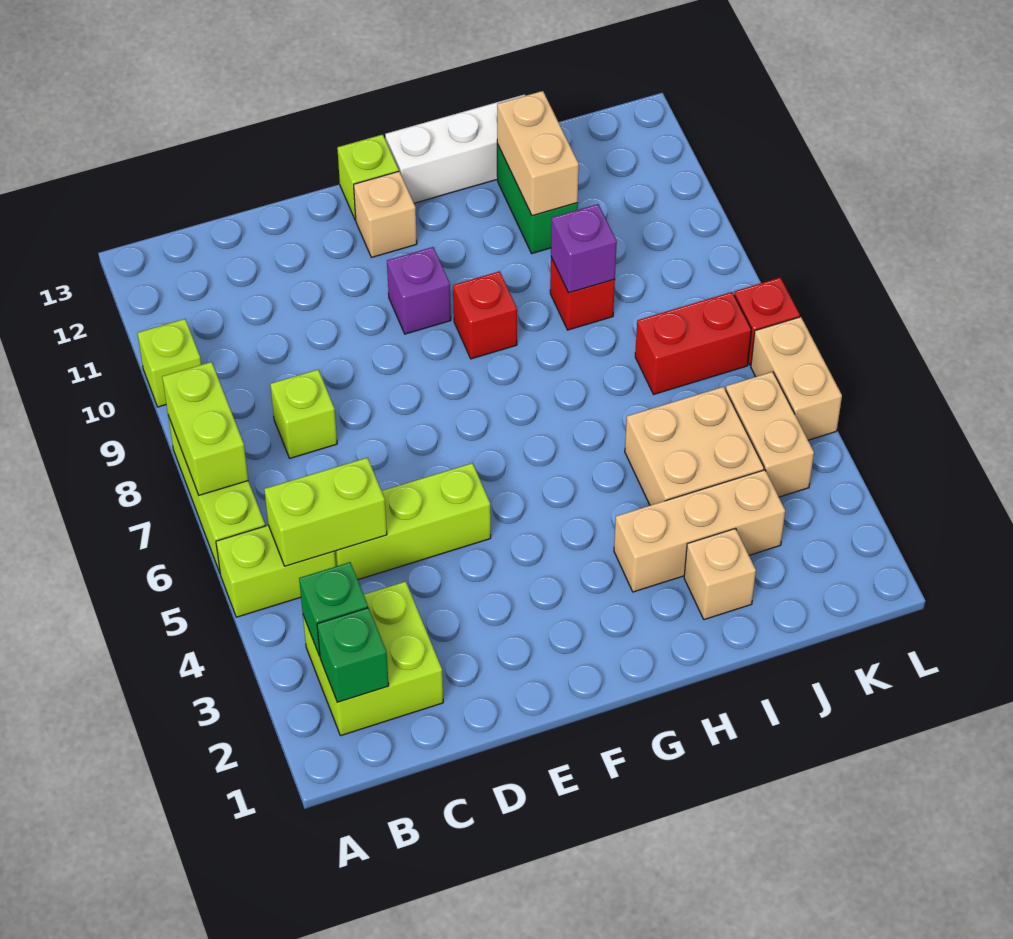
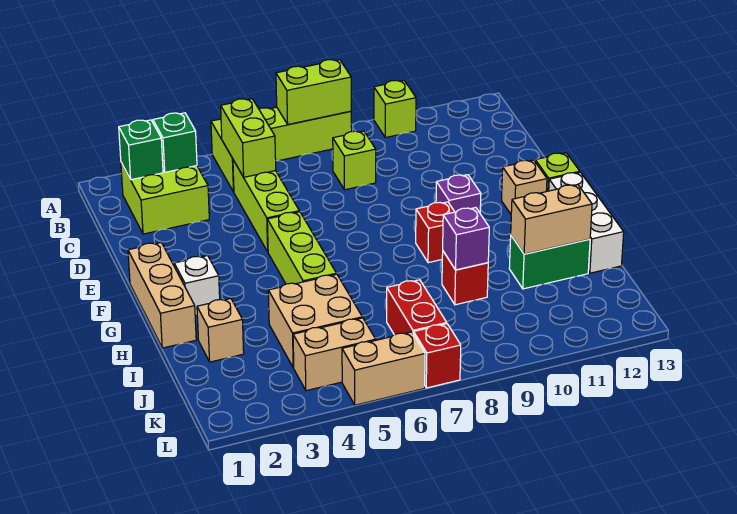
none -> lime 1x3 brick [267,212,336,284]
none -> white 1x1 brick [174,256,220,316]
tan 1x3 brick [614,470,785,592] -> tan 1x3 brick moved to [128,243,196,348]

